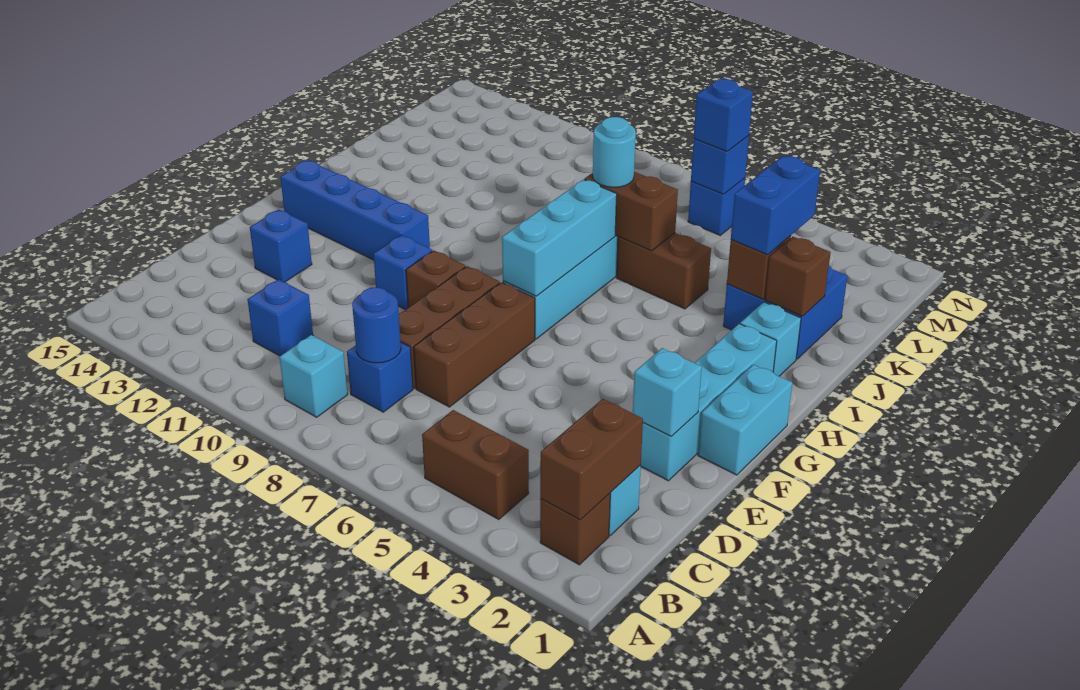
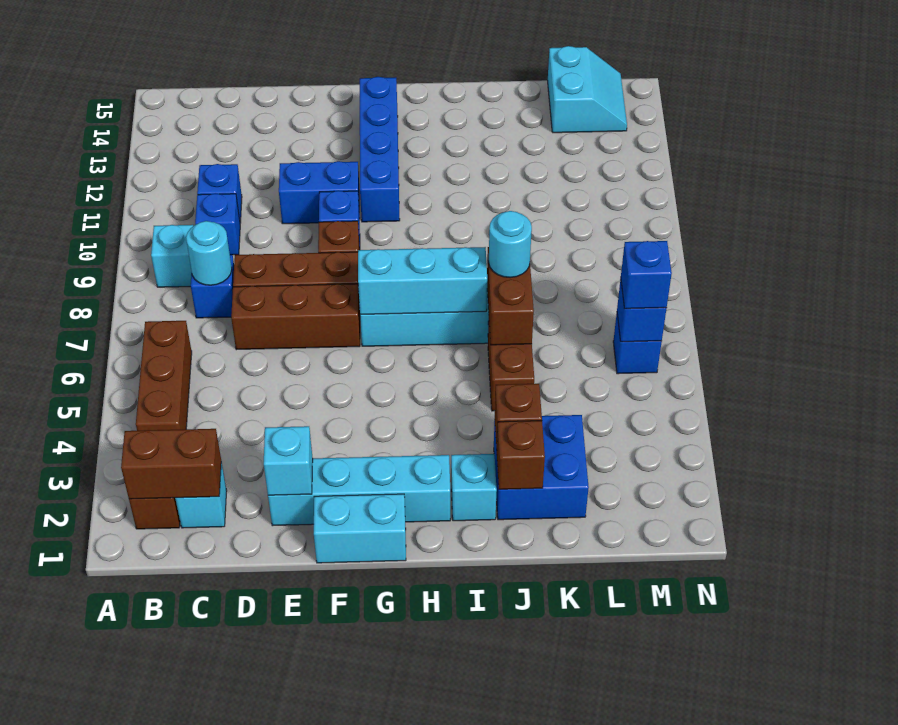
brown 1x2 brick [422,410,529,520] -> brown 1x3 brick [136,321,192,431]
blue 1x1 round brick [352,287,401,363] -> cyan 1x1 round brick [186,221,232,285]
blue 1x1 brick [250,210,312,282] -> blue 1x1 brick moved to [195,194,240,255]
blue 1x2 brick [731,156,820,255] -> blue 1x2 brick moved to [279,161,360,224]
none -> cyan 2x2 slope [548,46,627,133]

